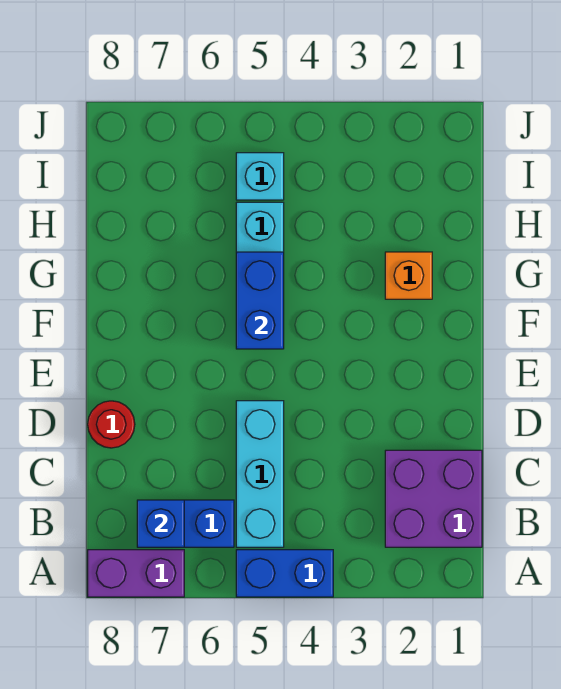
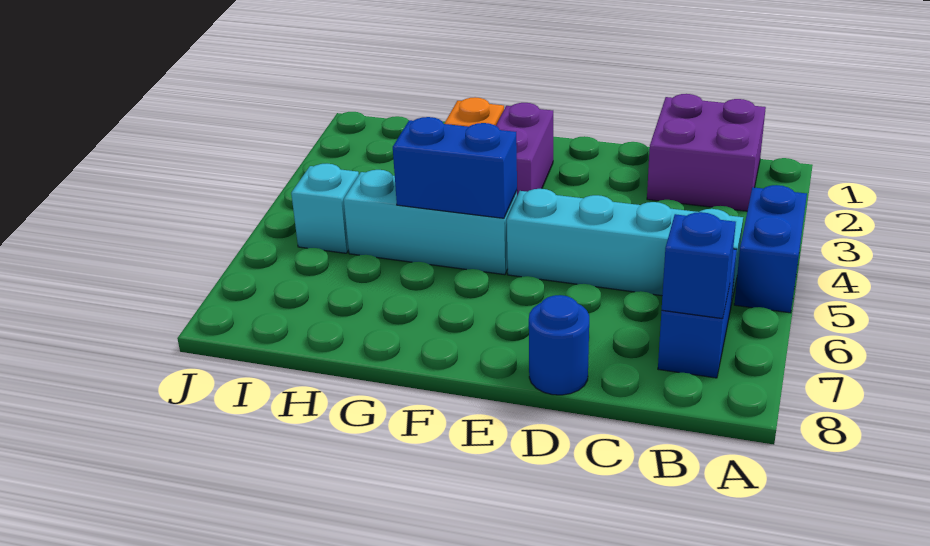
purple 1x2 brick [88,550,184,597] -> purple 1x2 brick moved to [496,103,553,196]
cyan 1x3 brick [236,401,284,547] -> cyan 1x4 brick [507,189,743,304]
red 1x1 round brick [88,401,135,448] -> blue 1x1 round brick [529,295,589,395]

